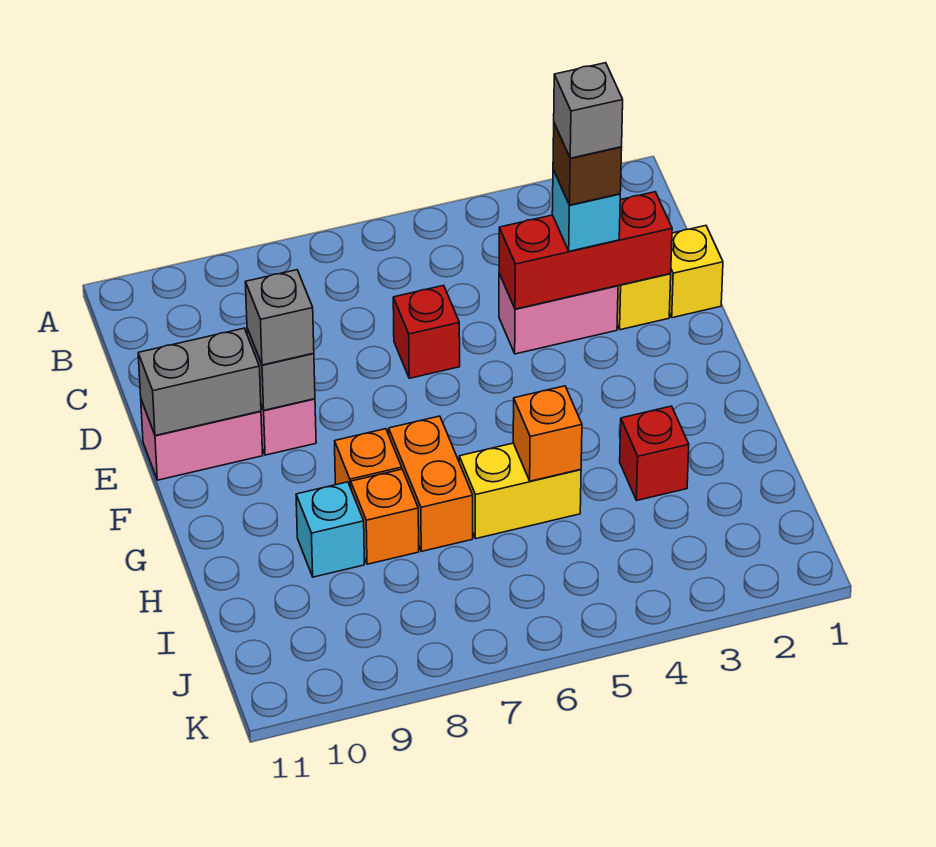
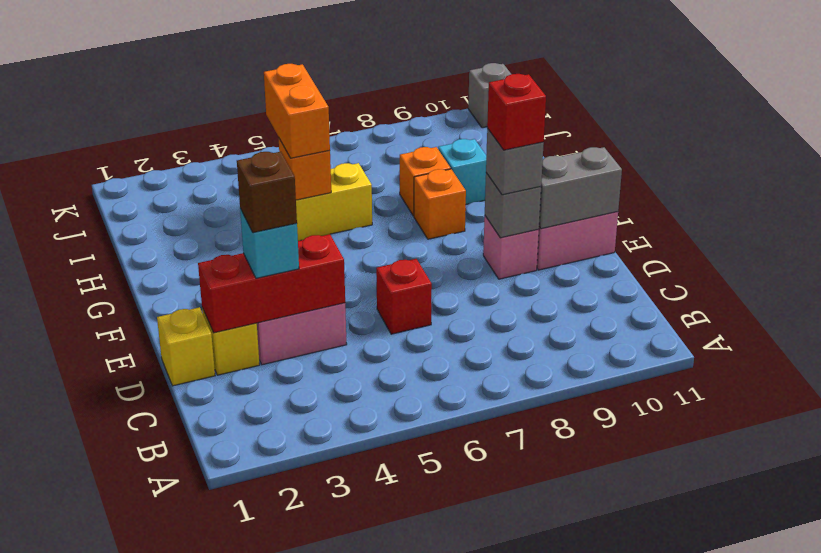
grey 1x1 brick [554,63,623,158] -> grey 1x1 brick moved to [468,63,511,128]
orange 1x2 brick [389,416,473,551] -> orange 1x2 brick moved to [264,64,330,158]
red 1x1 brick [620,406,689,500] -> red 1x1 brick moved to [487,74,546,150]

